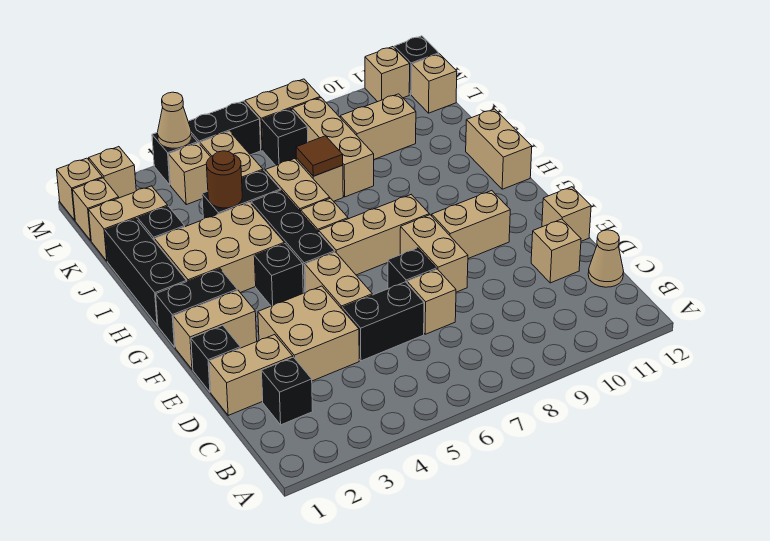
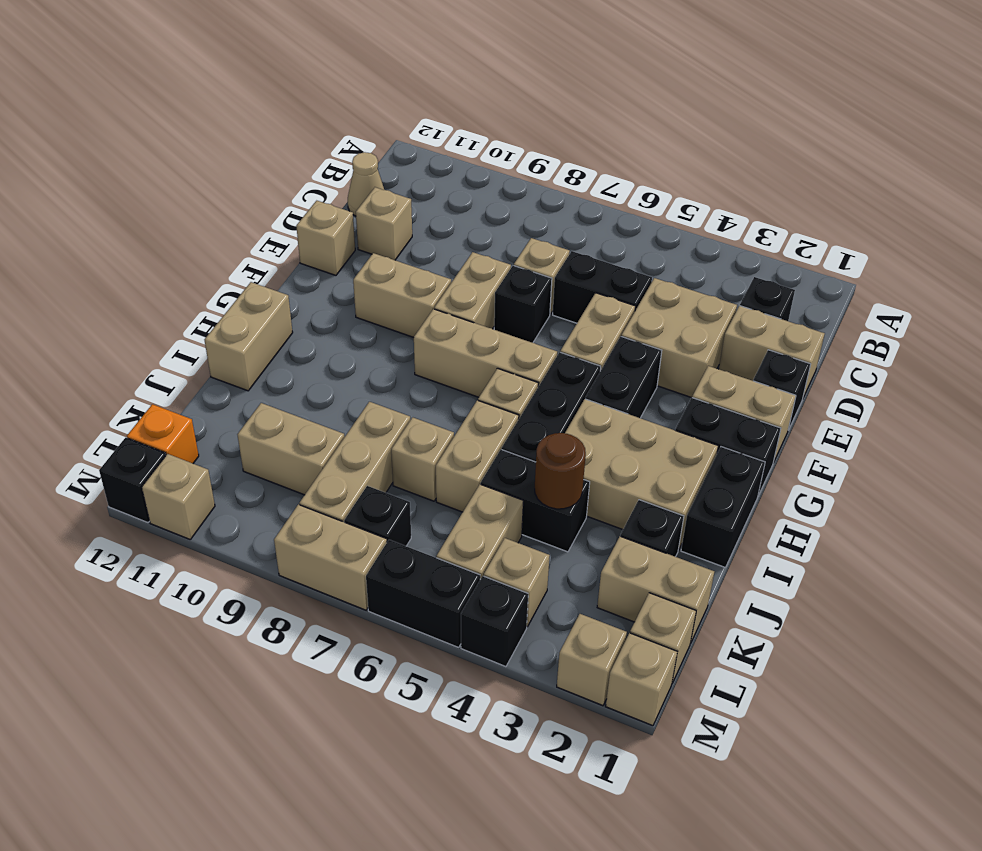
black 1x1 brick [254,244,303,306] -> black 1x2 brick [585,337,662,418]
black 1x3 brick [105,218,187,325] -> black 1x2 brick [681,447,765,567]
brown 1x1 tile [296,136,343,176] -> none
tan 1x1 brick [412,54,457,113] -> orange 1x1 brick [127,404,199,463]
tan 1x1 cone [158,92,191,148] -> none

